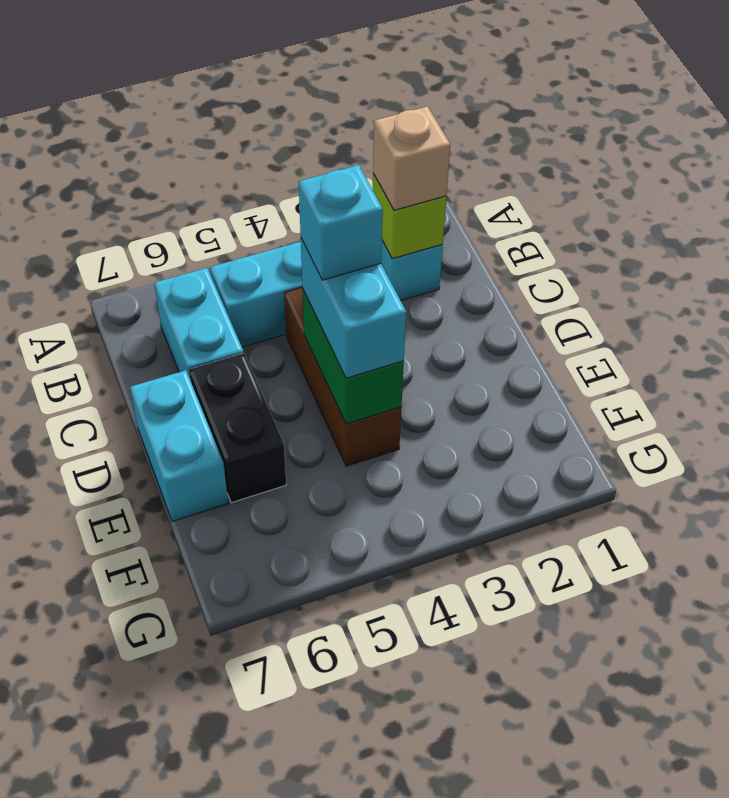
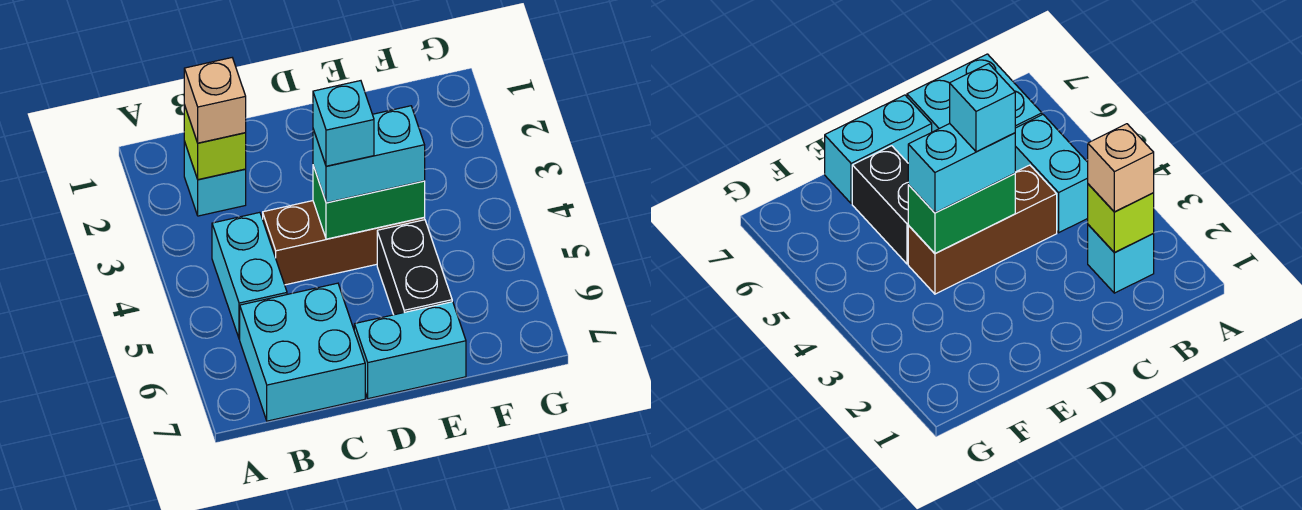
cyan 1x2 brick [154,268,244,378] -> cyan 2x2 brick [240,283,365,421]
black 1x2 brick [189,353,286,503] -> black 1x2 brick turned to [377,220,452,315]

